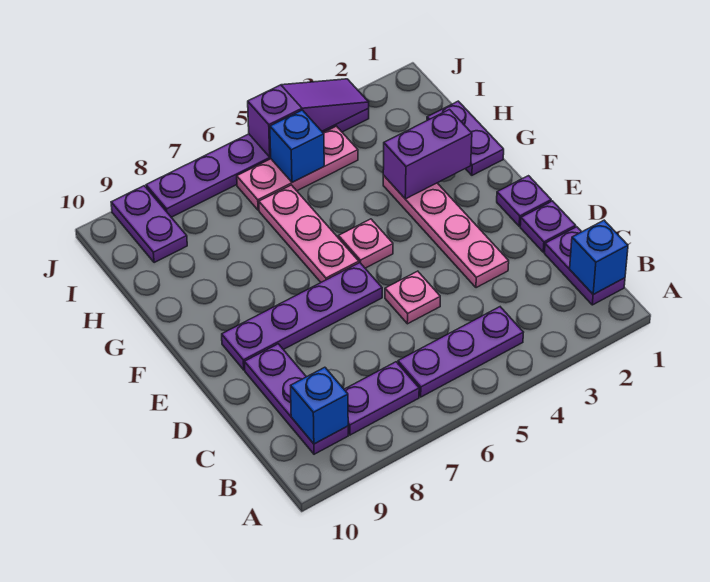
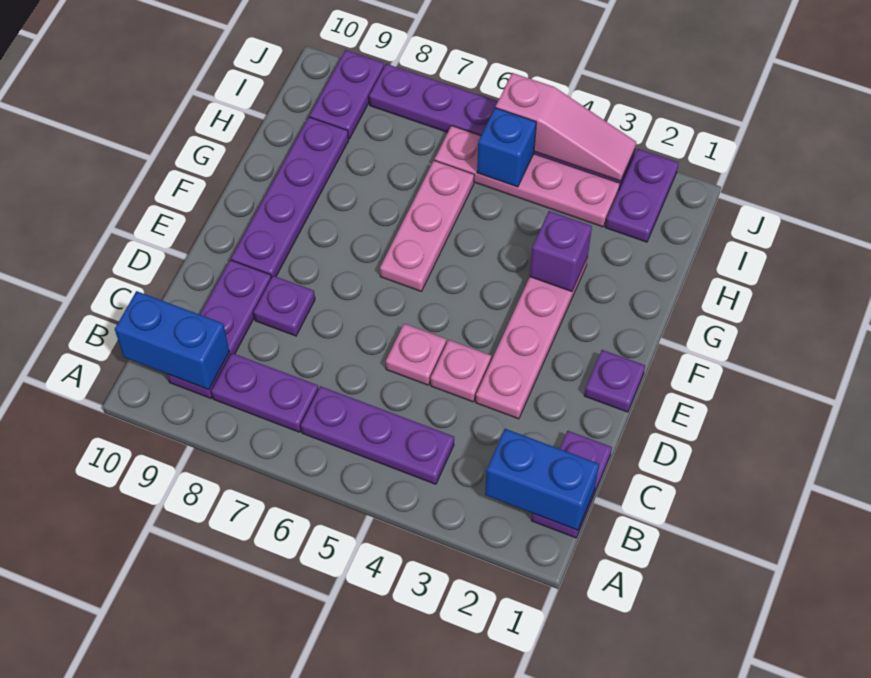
blue 1x1 brick [570,220,628,294] -> blue 1x2 brick [485,429,599,530]
blue 1x1 brick [291,367,348,444] -> blue 1x2 brick [115,291,229,390]
purple 1x1 plate [520,201,576,252] -> purple 1x1 plate moved to [254,276,315,336]
purple 1x4 plate [222,263,382,370] -> purple 1x4 plate turned to [231,117,349,278]
pink 1x1 plate [338,219,393,268] -> pink 1x1 plate moved to [431,340,491,402]
purple 1x2 plate [427,101,504,175] -> purple 1x2 plate moved to [606,149,679,242]
purple 1x2 brick [383,110,472,199] -> purple 1x1 brick [530,211,592,292]
pink 1x3 plate [237,126,358,210] -> pink 1x4 plate [435,126,620,227]
purple 1x3 slope [248,79,369,157] -> pink 1x3 slope [496,73,636,181]

